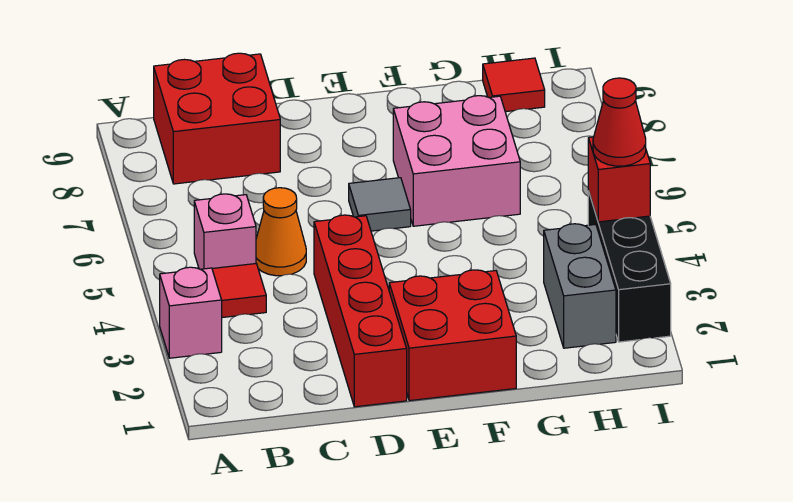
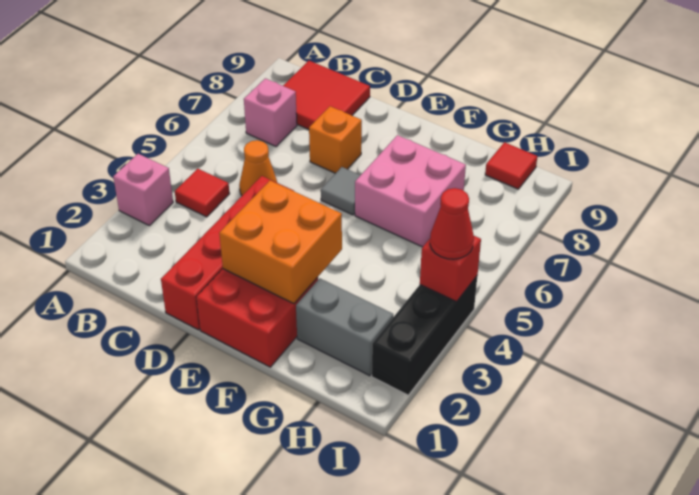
pink 1x1 brick [194,194,256,269] -> pink 1x1 brick moved to [244,78,297,146]
red 2x2 brick [154,53,280,184] -> red 2x2 tile [283,61,370,129]
none -> orange 1x1 brick [309,106,362,173]
none -> orange 2x2 brick [219,181,342,304]
grey 1x2 brick [544,224,616,348] -> grey 1x2 brick turned to [296,278,393,376]

